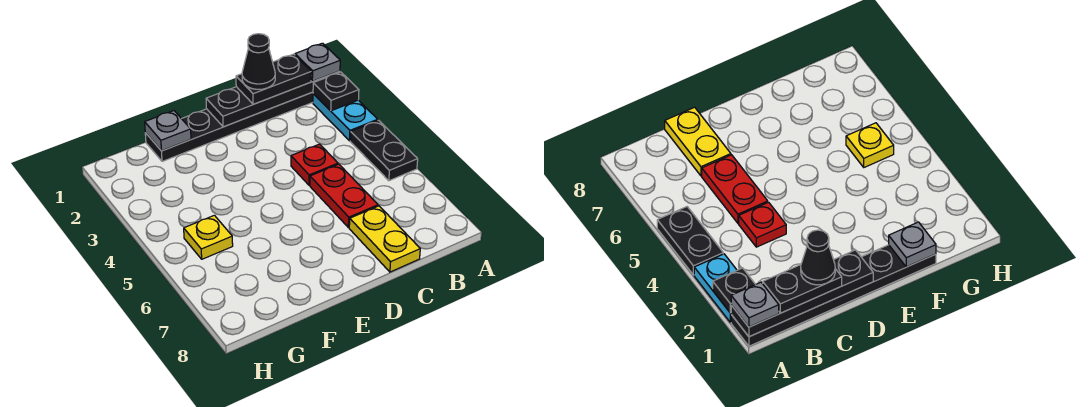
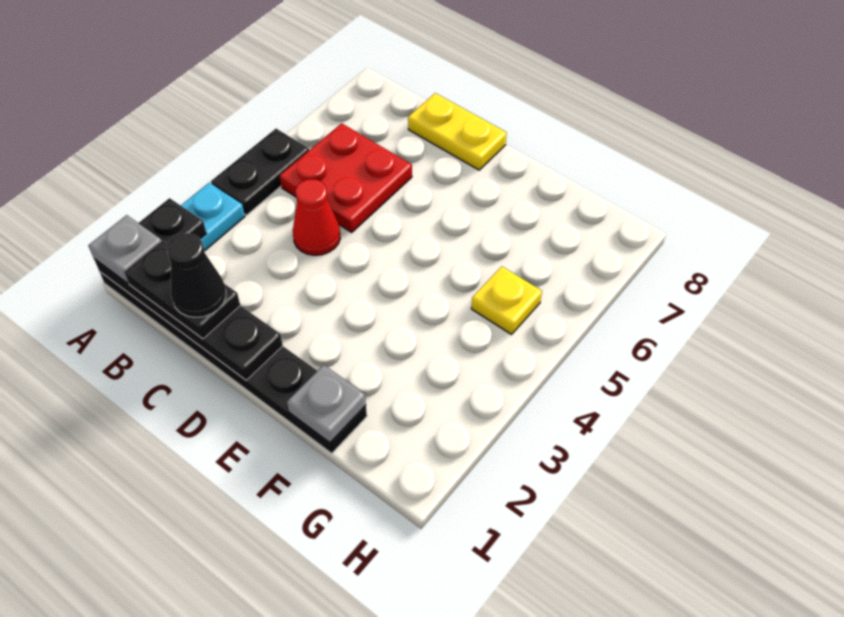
red 1x1 plate [291,144,338,185] -> red 1x1 cone [293,179,340,255]
red 1x2 plate [310,164,378,228] -> red 2x2 plate [280,123,412,232]
yellow 1x2 plate [349,206,420,272] -> yellow 1x2 plate turned to [408,93,507,170]

